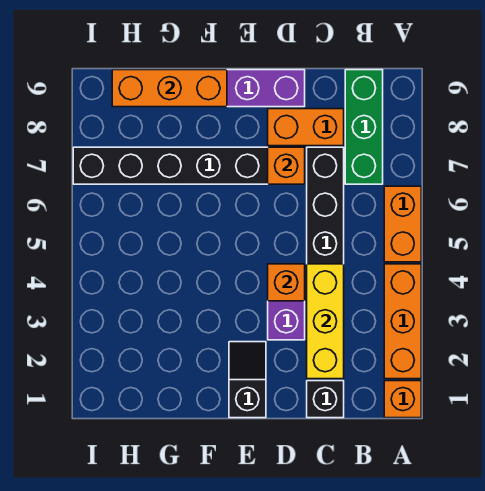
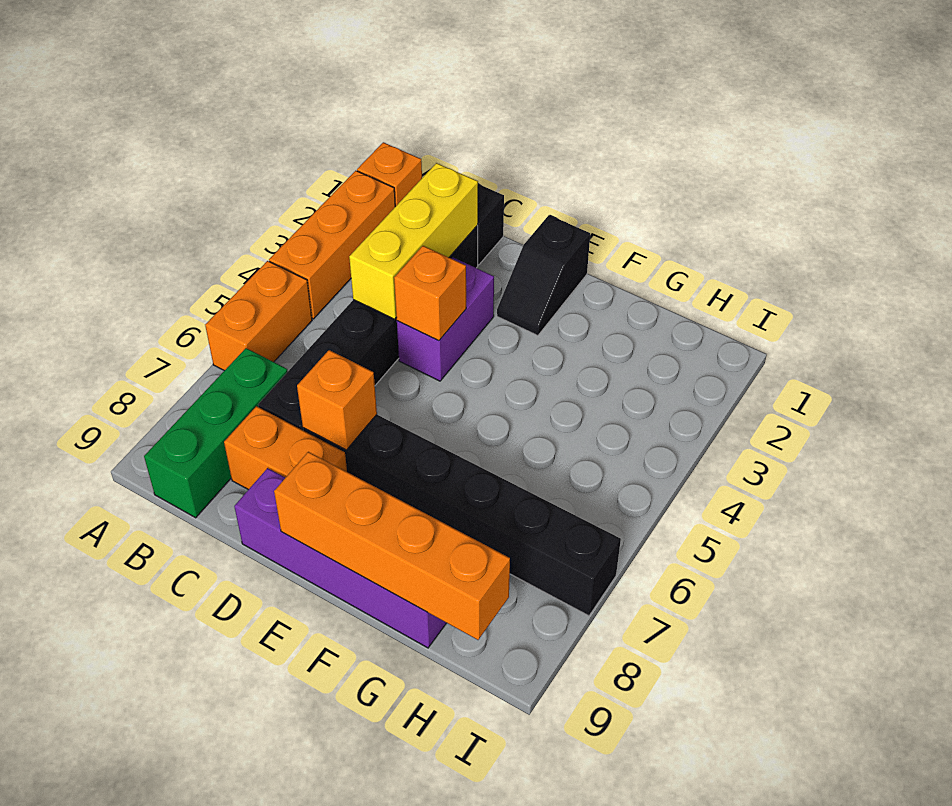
orange 1x3 brick [112,70,227,107] -> orange 1x4 brick [274,452,510,640]

